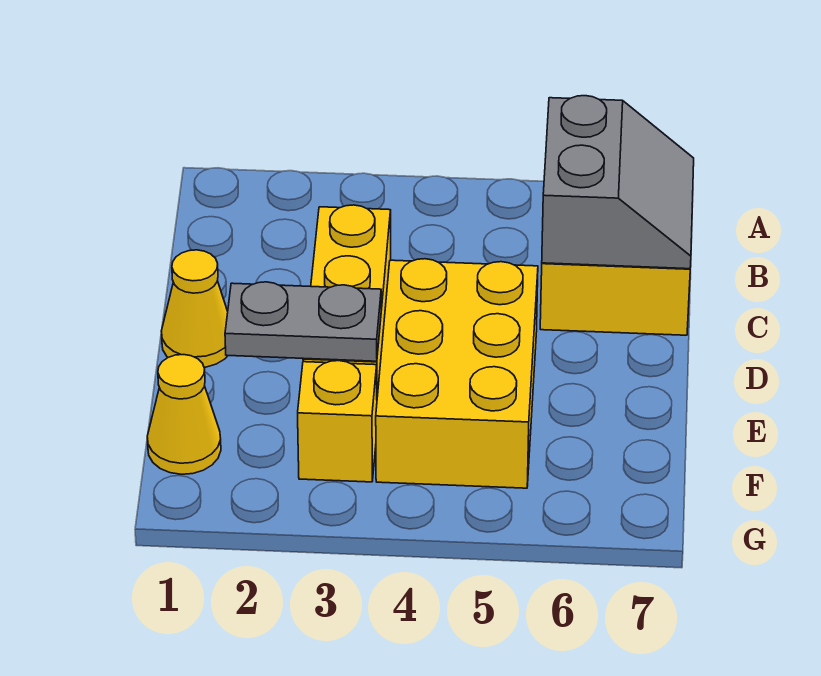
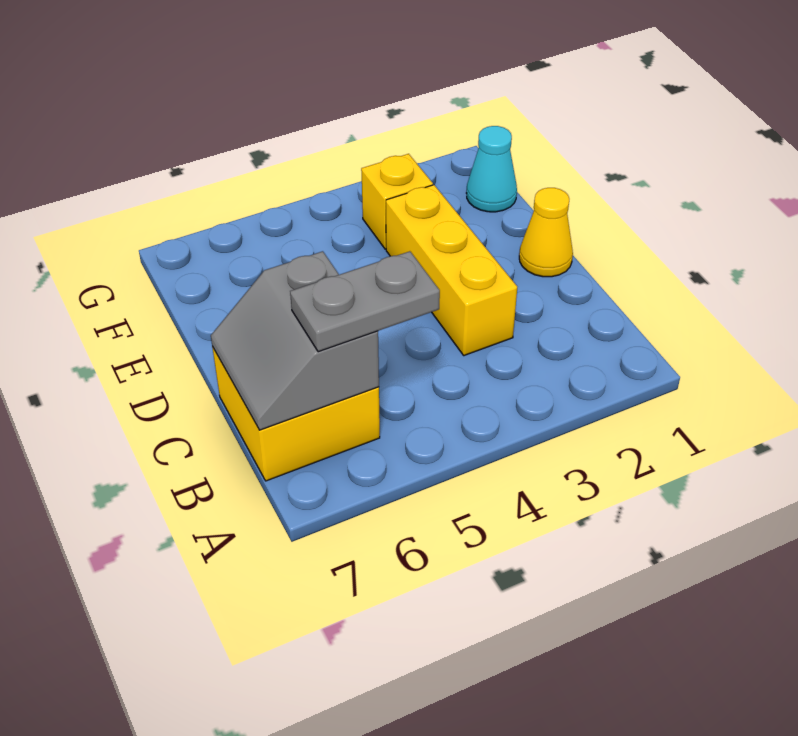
yellow 2x3 brick [376,259,538,488] -> none
grey 1x2 plate [225,282,381,361] -> grey 1x2 plate moved to [290,251,440,352]
yellow 1x1 cone [147,355,221,474] -> cyan 1x1 cone [466,126,517,212]

